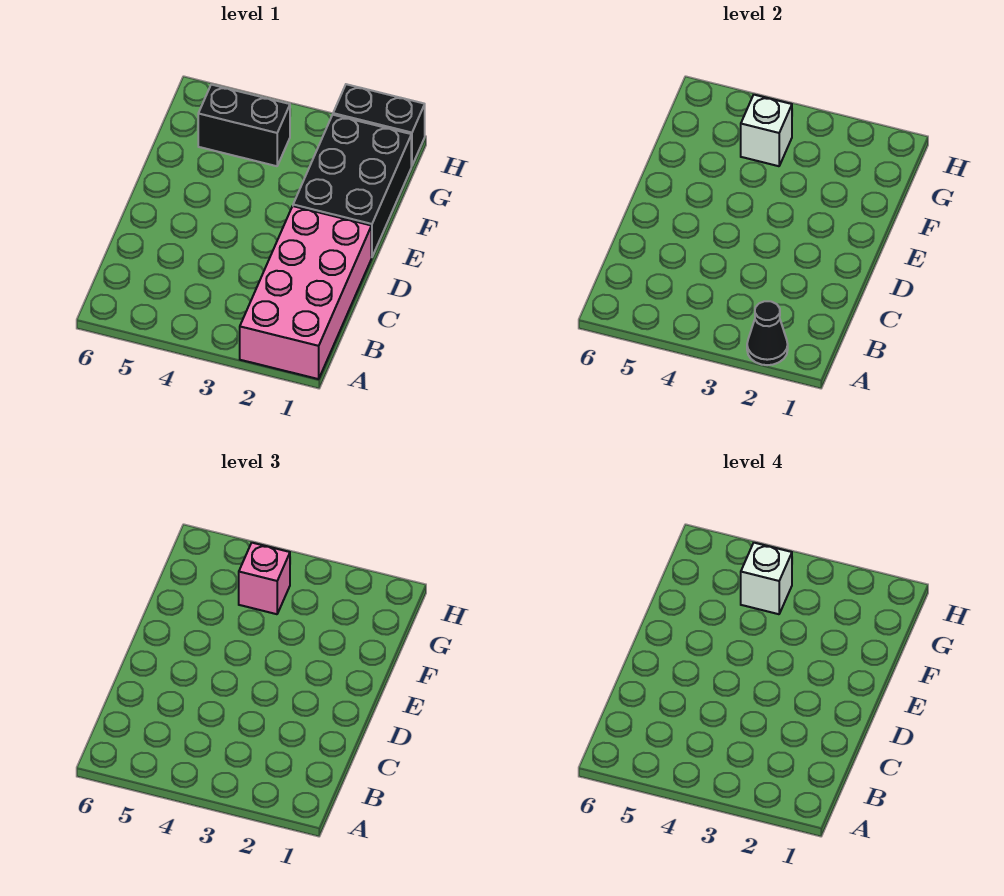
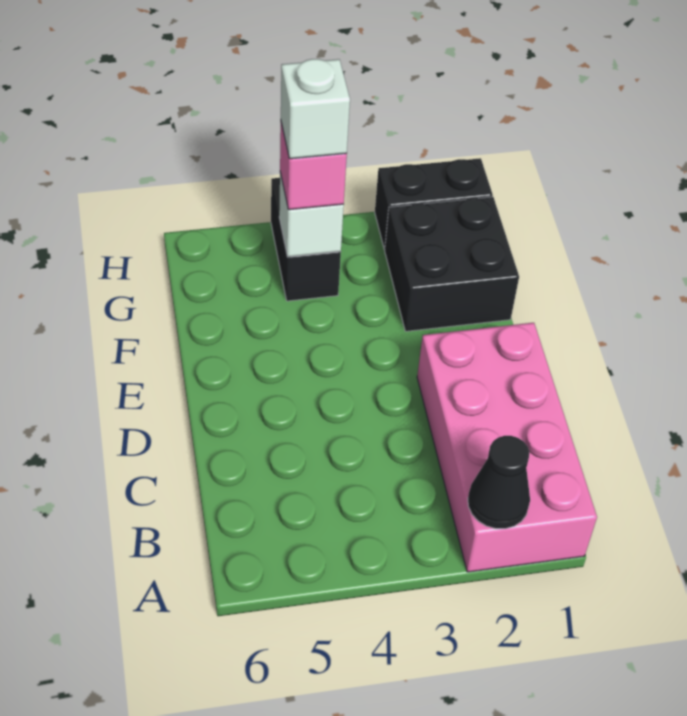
black 2x3 brick [293,115,411,257] -> black 2x2 brick [385,197,519,331]
black 1x2 brick [198,85,290,166] -> black 1x2 brick turned to [271,178,341,301]

